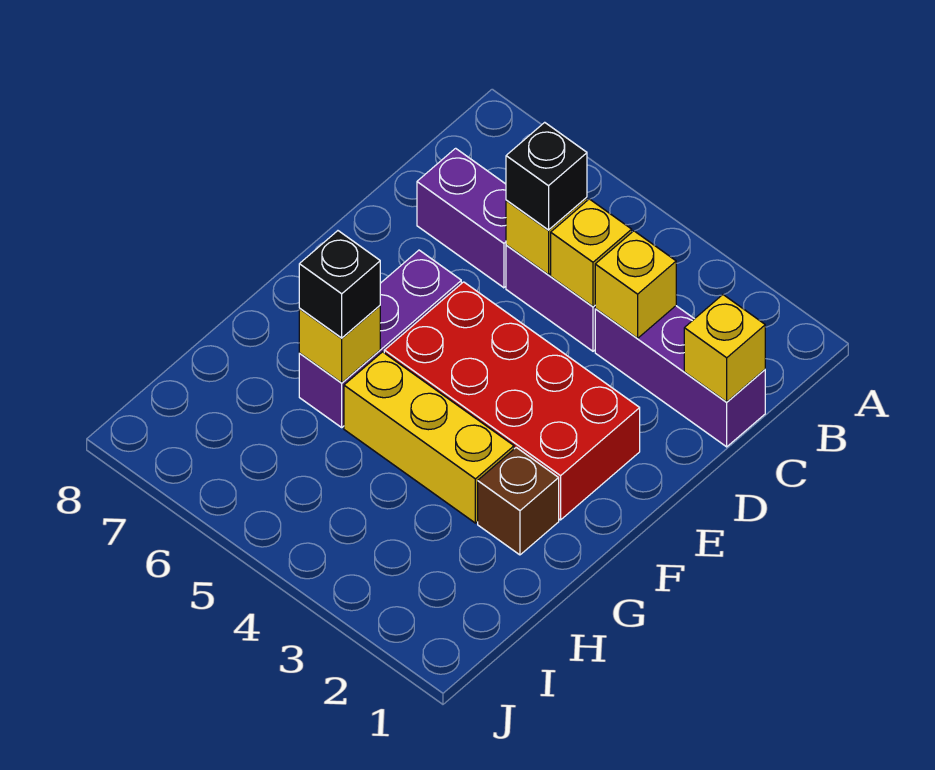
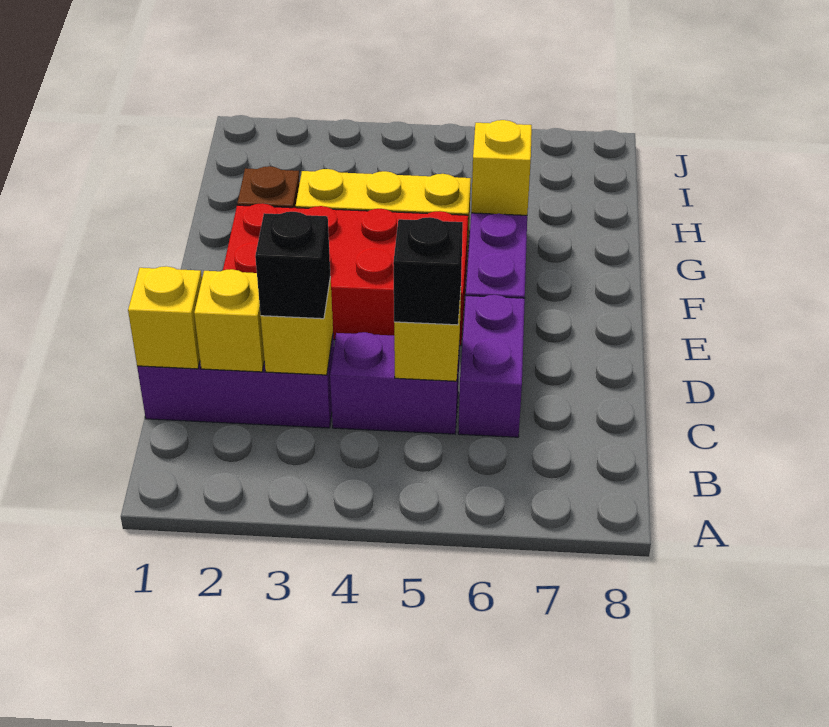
yellow 1x1 brick [551,199,632,306] -> yellow 1x1 brick moved to [194,269,264,372]
purple 1x2 brick [417,148,506,288] -> purple 1x2 brick turned to [458,295,525,437]
black 1x1 brick [299,231,380,338] -> black 1x1 brick moved to [255,212,330,319]

